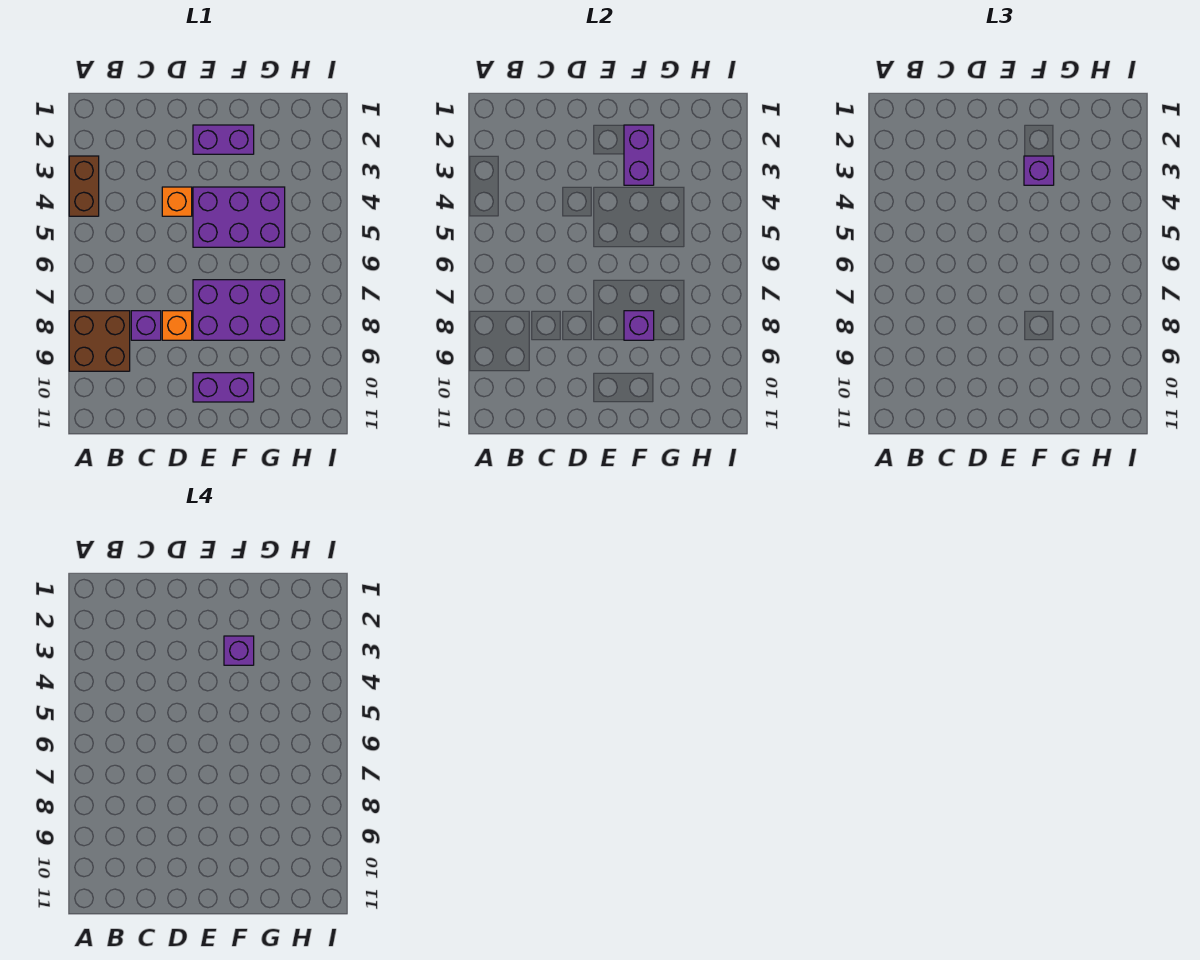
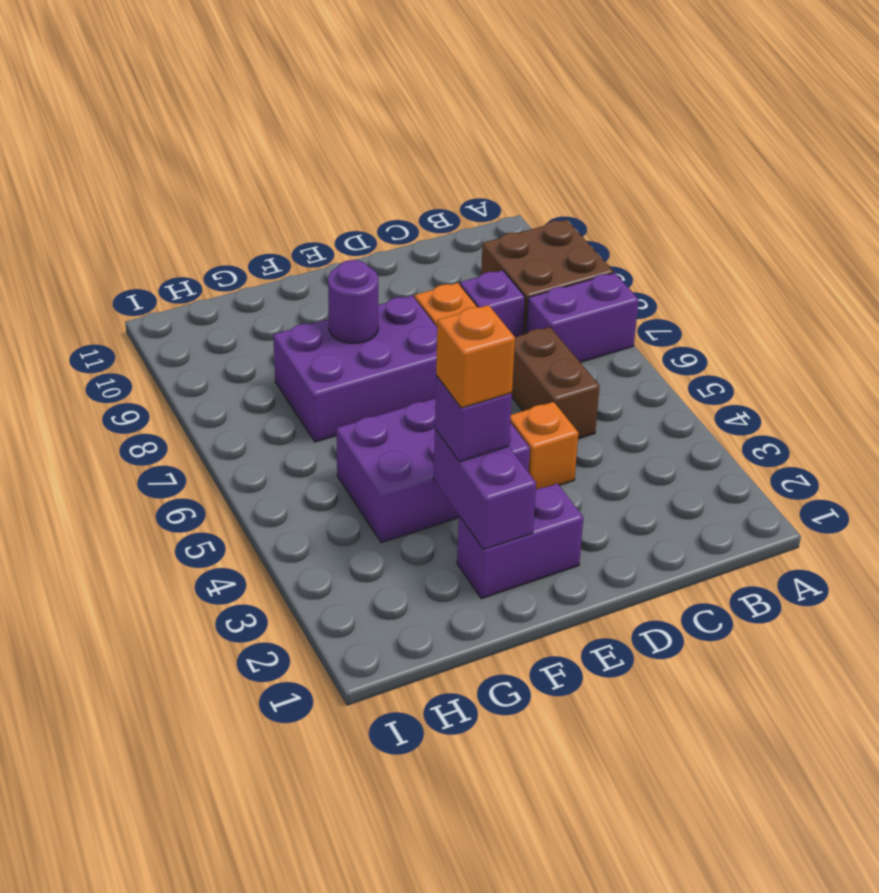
brown 1x2 brick [69,156,99,216] -> brown 1x2 brick moved to [512,327,600,439]
purple 1x2 brick [193,373,254,402] -> purple 1x2 brick moved to [526,273,639,362]
purple 1x1 brick [224,636,254,665] -> orange 1x1 brick [436,305,515,408]
purple 1x1 brick [624,311,654,340] -> purple 1x1 round brick [328,260,378,343]

